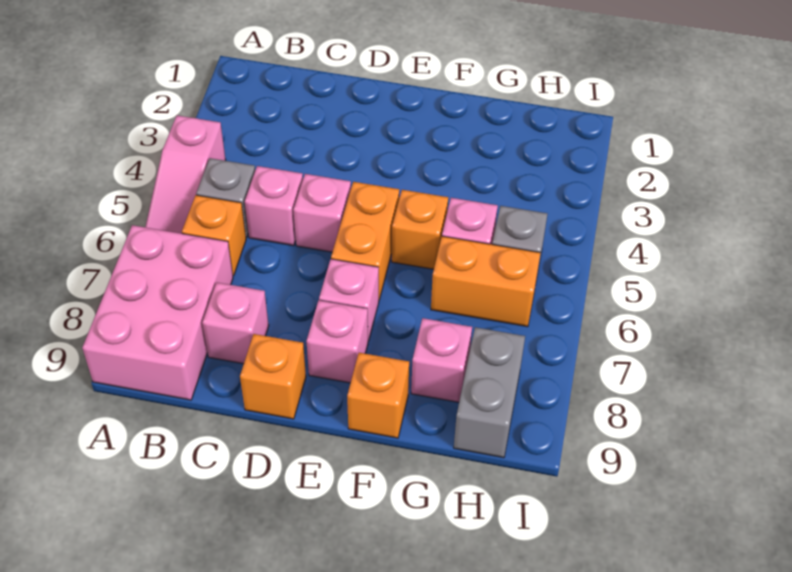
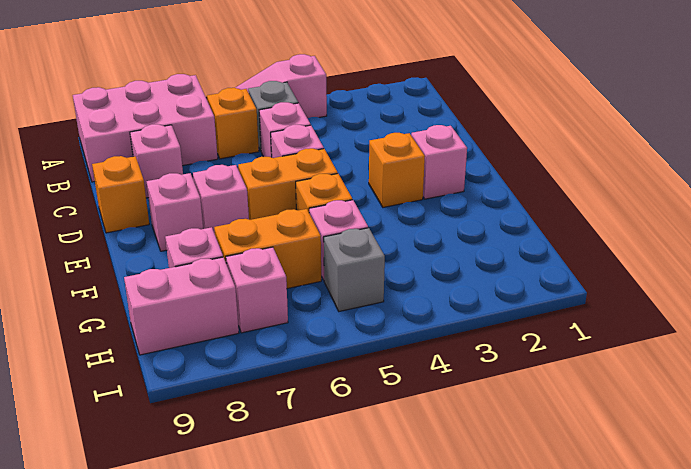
none -> pink 1x1 brick [411,125,467,199]
orange 1x1 brick [347,353,409,438] -> orange 1x1 brick moved to [369,133,425,207]
orange 1x2 brick [431,236,540,327] -> orange 1x2 brick turned to [214,209,321,289]
none -> pink 1x1 brick [226,247,288,333]
grey 1x2 brick [454,327,525,458] -> pink 1x2 brick [124,257,239,355]

